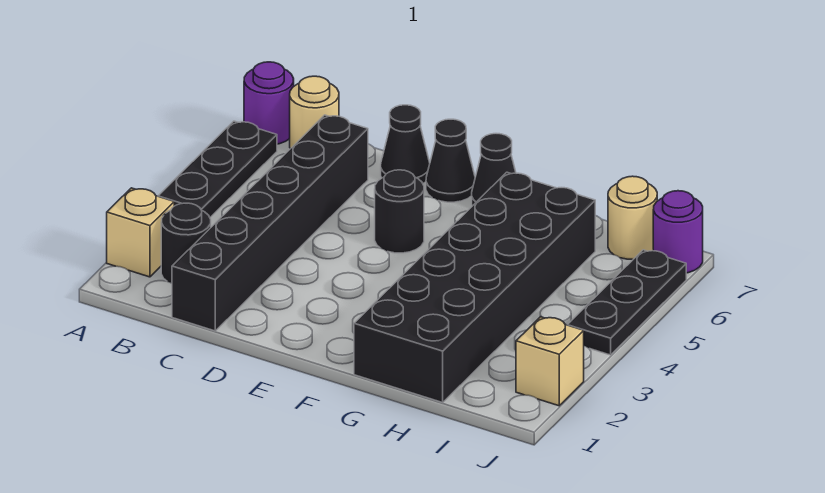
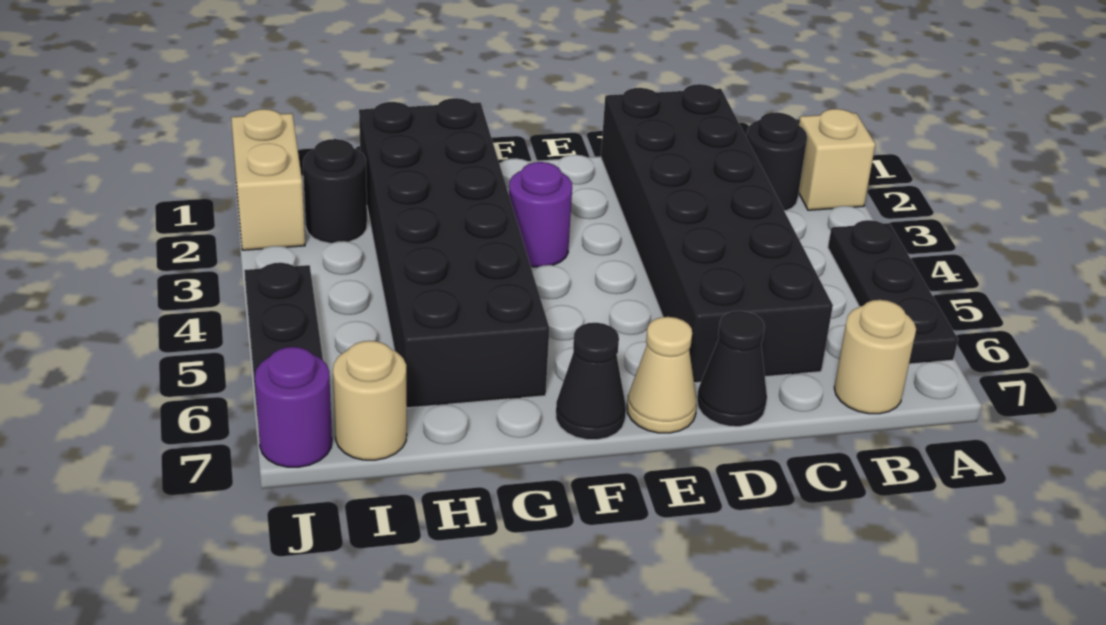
purple 1x1 round brick [244,62,294,144] -> purple 1x1 round brick moved to [509,162,572,267]
black 1x6 brick [172,115,368,331] -> black 2x6 brick [601,84,833,383]
black 1x1 round brick [375,170,424,253] -> black 1x1 round brick moved to [303,139,367,243]
black 1x1 cone [426,119,475,202] -> tan 1x1 cone [627,317,697,433]
tan 1x1 brick [516,317,584,406] -> tan 1x2 brick [231,109,305,250]

